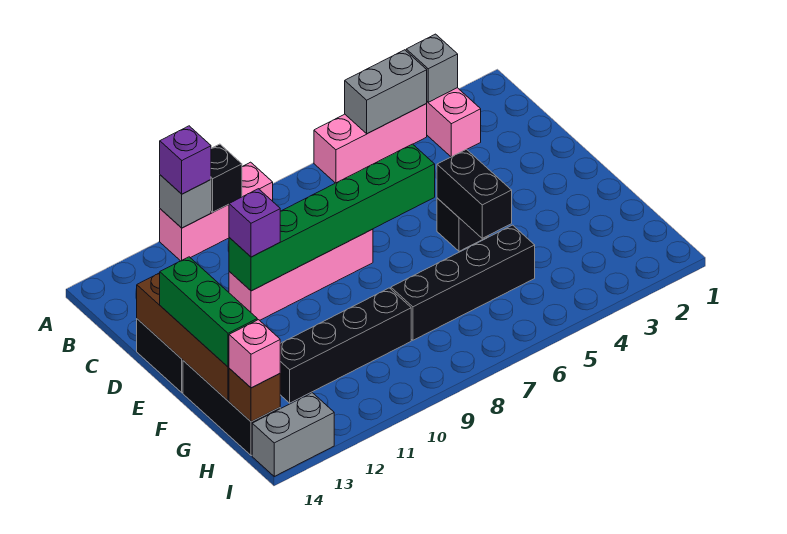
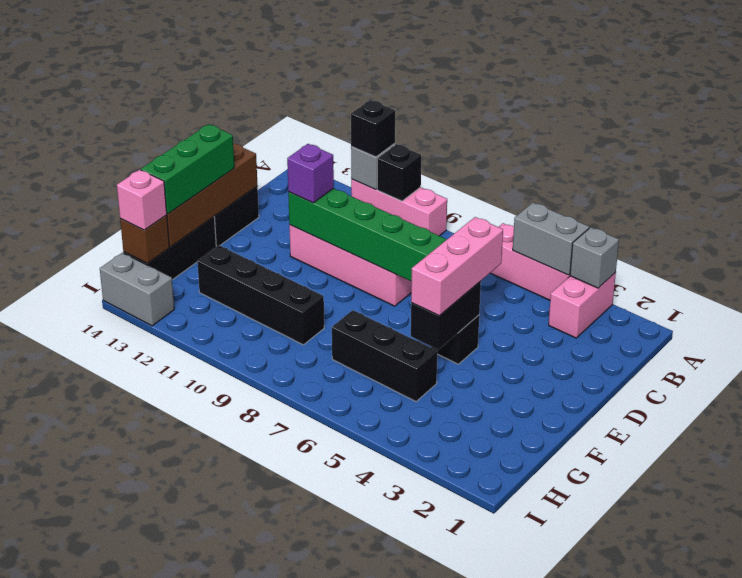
purple 1x1 brick [160,126,211,194] -> black 1x1 brick [351,100,395,157]
none -> pink 1x3 brick [411,217,503,316]
black 1x4 brick [391,225,535,340] -> black 1x3 brick [332,310,437,401]

